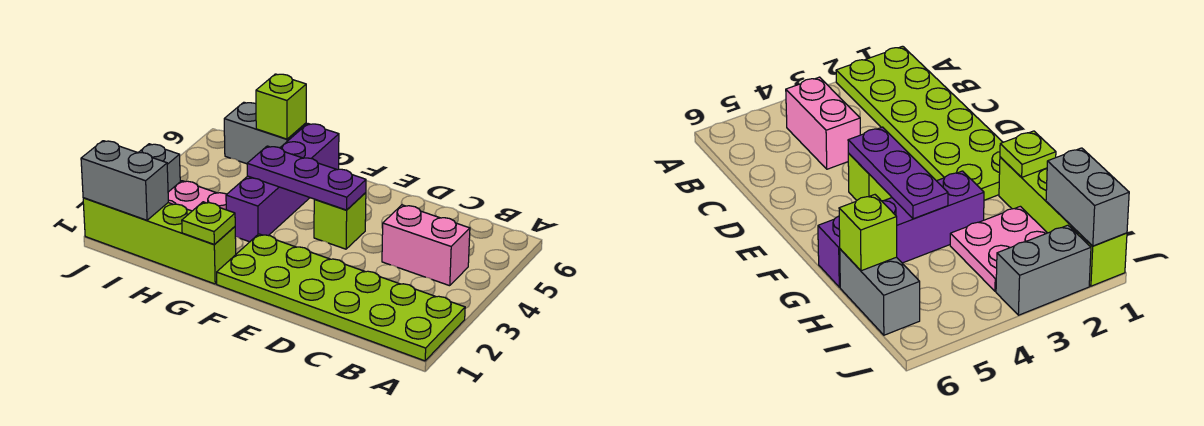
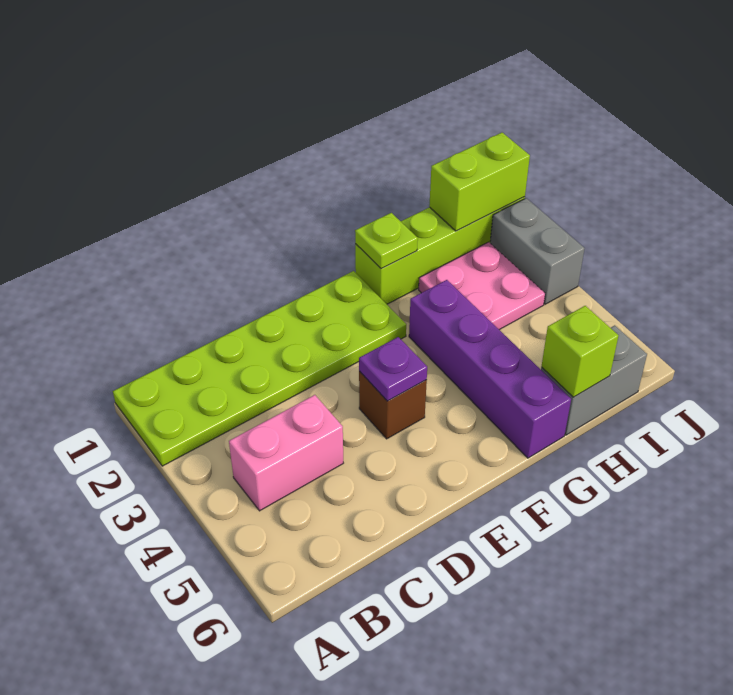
lime 1x1 brick [314,193,366,249] -> brown 1x1 brick [359,371,427,439]
purple 1x3 plate [247,146,366,210] -> purple 1x1 plate [359,337,427,401]
grey 1x2 brick [81,141,168,220] -> lime 1x2 brick [429,133,530,231]

